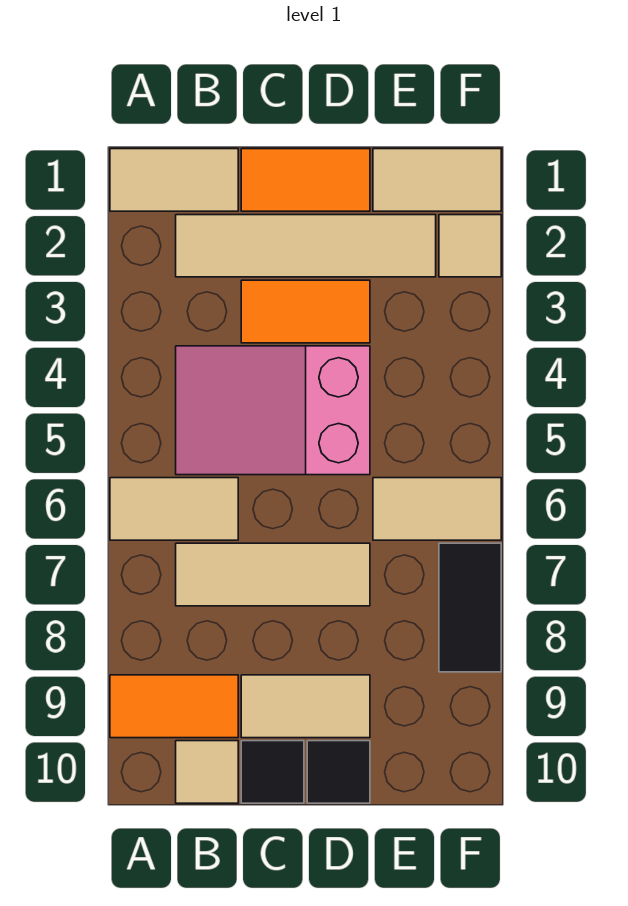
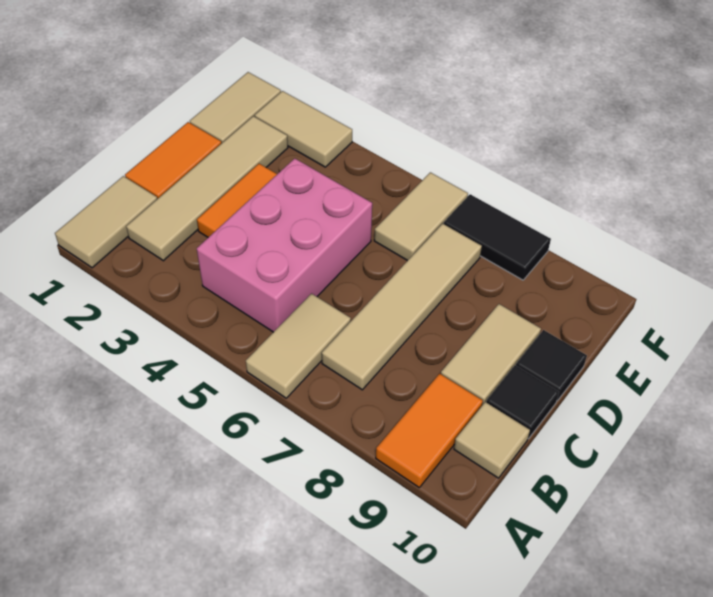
pink 2x3 slope [176,346,370,475] -> pink 2x3 brick [197,158,372,332]
tan 1x3 tile [176,543,370,606] -> tan 1x4 tile [322,224,482,390]
tan 1x1 tile [439,215,501,277] -> tan 1x2 tile [255,91,352,167]

